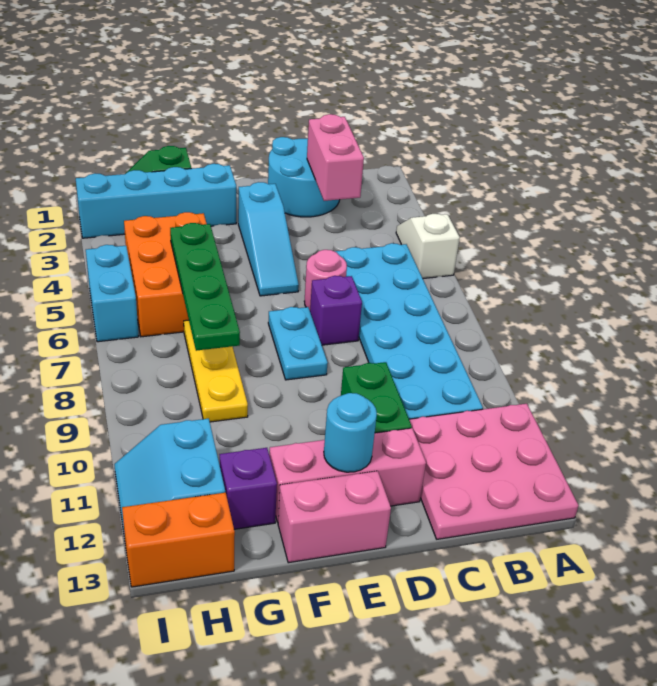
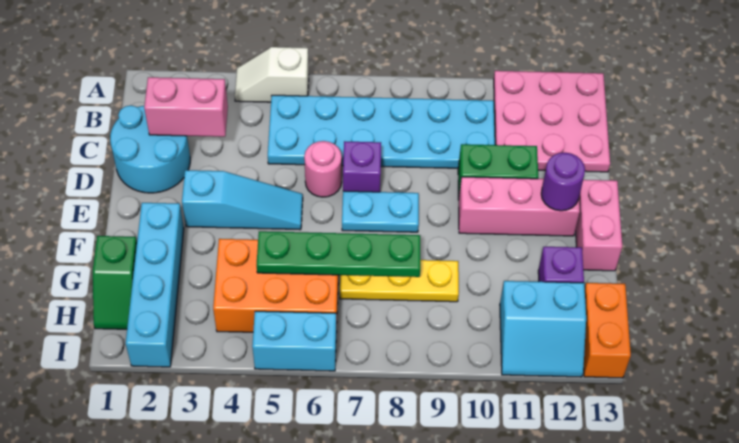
pink 1x3 brick [269,428,426,522] -> pink 1x3 brick turned to [459,177,580,236]
cyan 1x1 round brick [324,393,377,472] -> purple 1x1 round brick [541,153,585,211]

